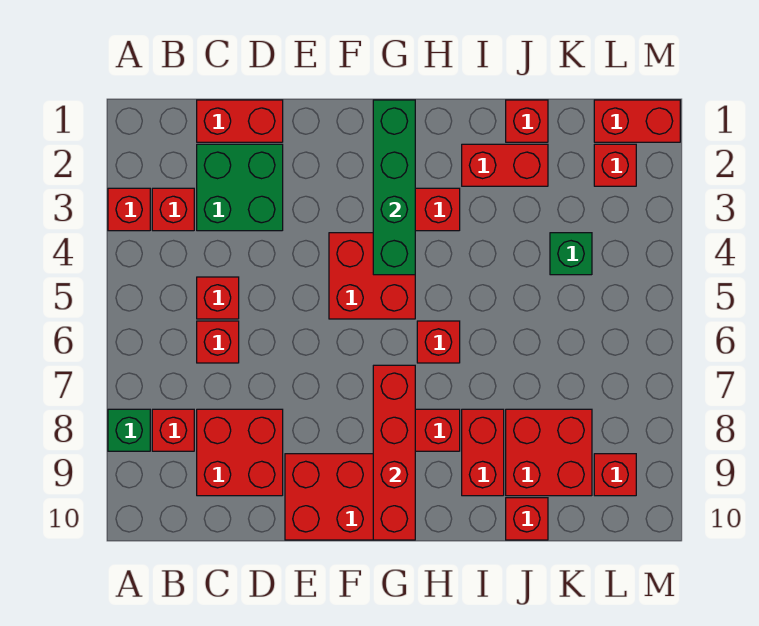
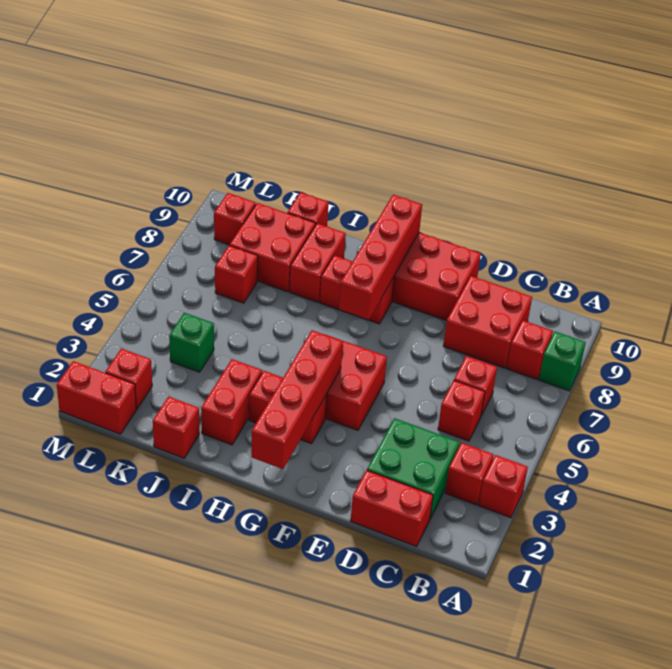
green 1x4 brick [373,100,415,275] -> red 1x4 brick [251,330,343,469]
red 1x1 brick [417,321,460,363] -> red 1x1 brick moved to [215,245,258,303]
red 1x2 brick [462,144,548,186] -> red 1x2 brick turned to [201,359,262,445]

